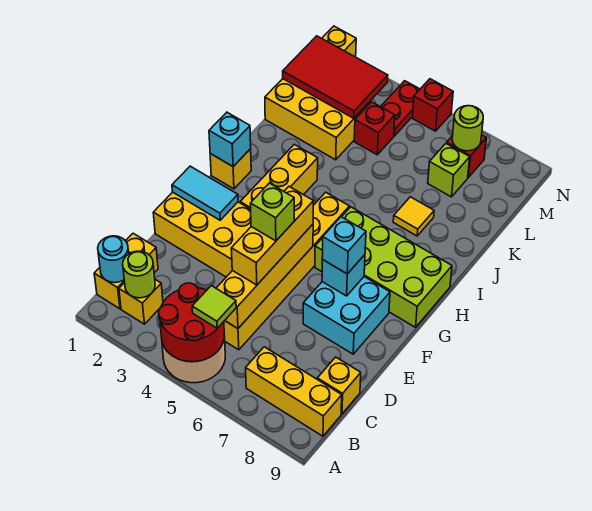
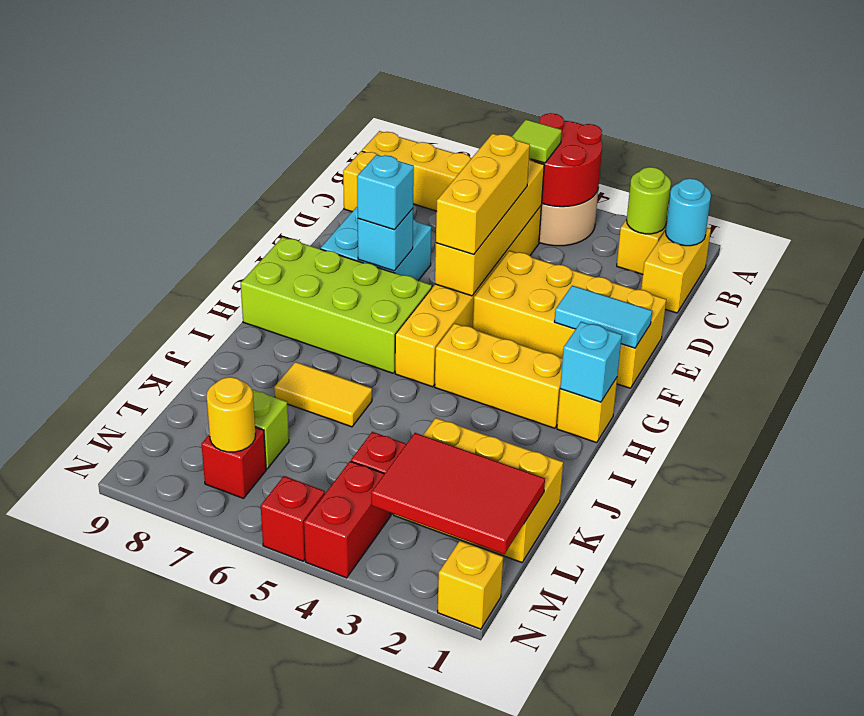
lime 1x1 brick [250,183,294,241] -> none
yellow 1x3 brick [240,144,318,209] -> yellow 1x3 brick turned to [435,323,563,428]
yellow 1x1 tile [393,197,434,236] -> yellow 1x2 tile [274,362,372,427]
red 1x2 plate [381,81,420,136] -> red 1x2 brick [304,461,391,578]
lime 1x1 round brick [452,106,483,151] -> yellow 1x1 round brick [207,377,255,452]

